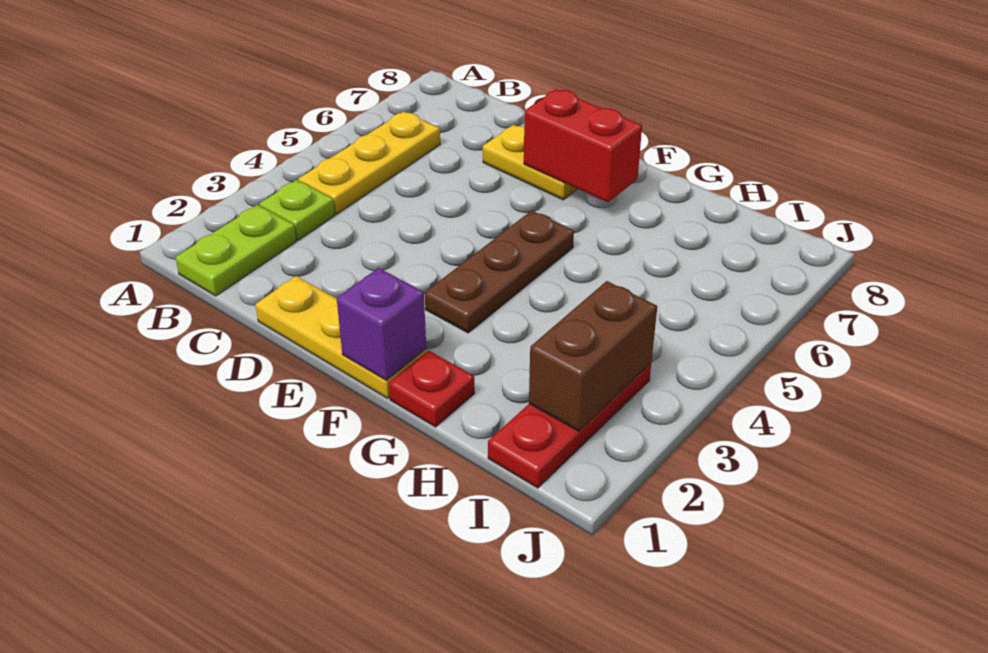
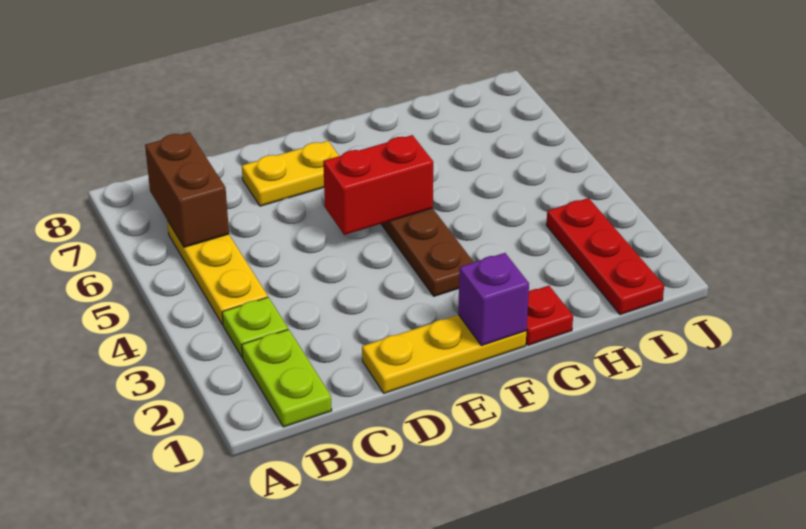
red 1x2 brick [524,89,642,202] -> red 1x2 brick moved to [323,135,433,235]
brown 1x2 brick [529,281,657,431] -> brown 1x2 brick moved to [145,132,229,247]

